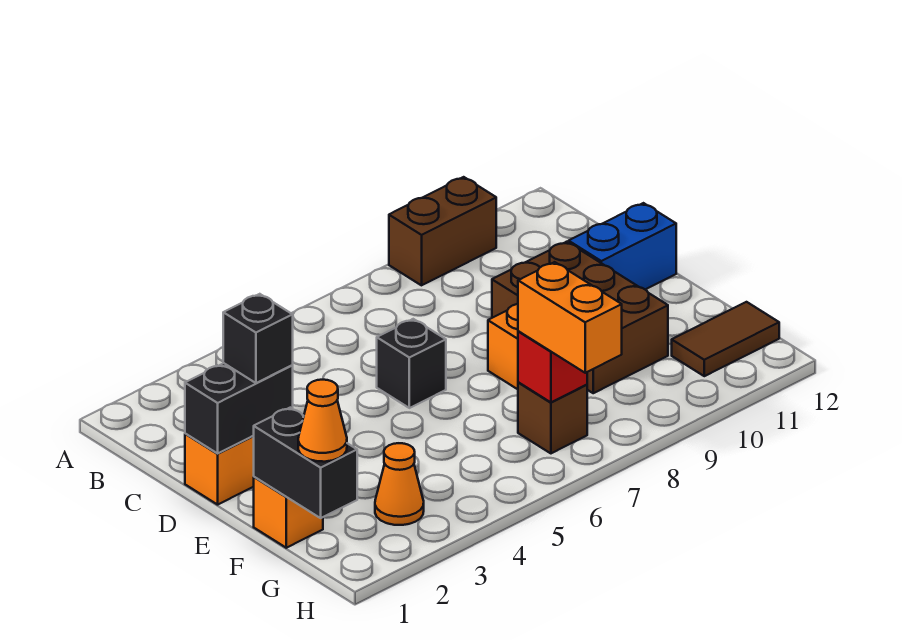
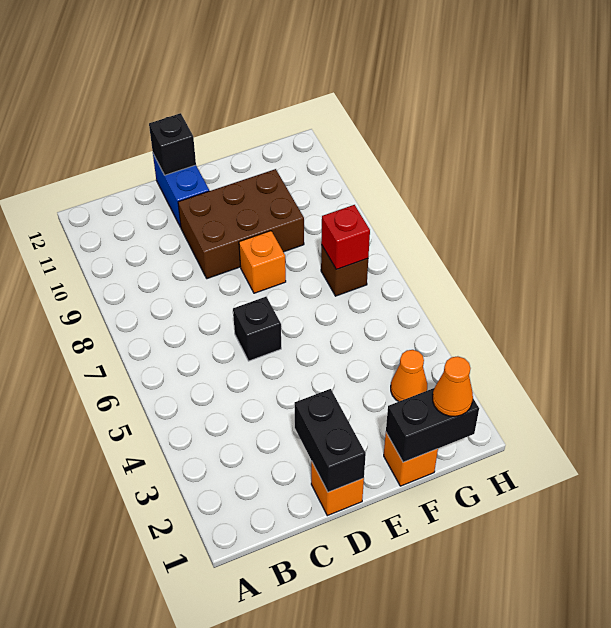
brown 1x2 brick [389,177,496,285] -> none
black 1x1 brick [223,294,293,383] -> black 1x1 brick moved to [149,113,196,175]
orange 1x2 brick [518,262,622,373] -> none
brown 1x2 tile [672,302,779,376] -> none

